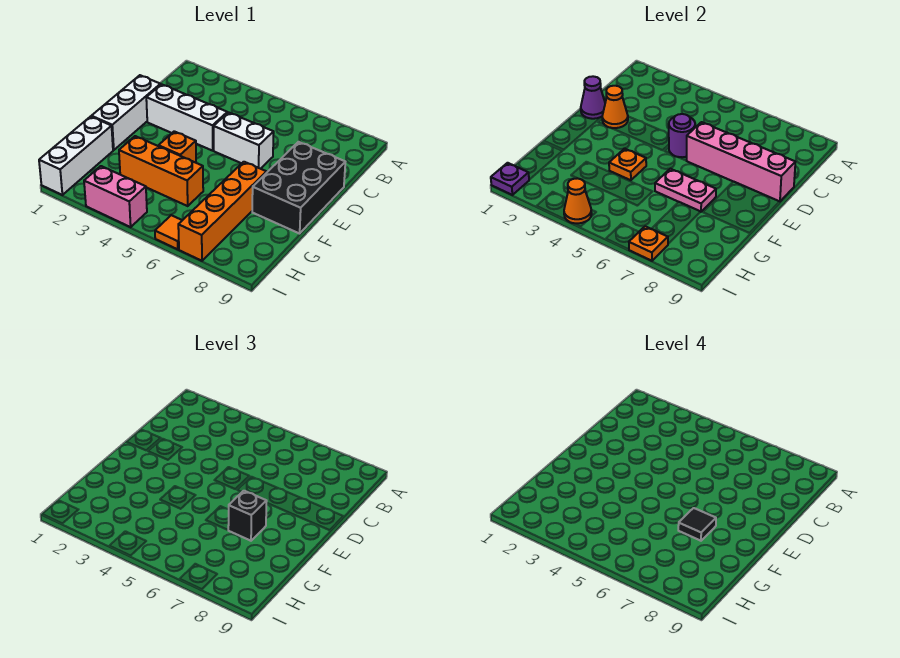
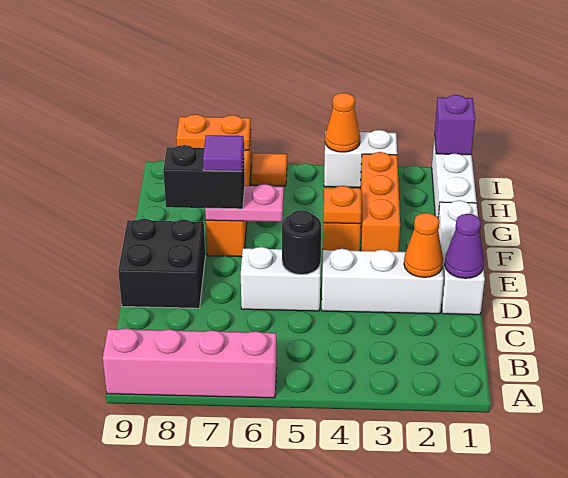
purple 1x1 round brick [669,114,695,157] -> black 1x1 round brick [282,210,321,275]
pink 1x4 brick [687,122,795,202] -> pink 1x4 brick moved to [103,328,277,398]
black 2x3 brick [252,142,345,234] -> black 2x2 brick [118,219,205,308]
black 1x1 brick [228,491,267,541] -> black 1x2 brick [163,145,245,209]
black 1x1 tile [678,508,716,541] -> purple 1x1 tile [203,135,244,171]
orange 1x3 brick [119,136,203,206] -> orange 1x3 brick turned to [360,152,400,252]
purple 1x1 plate [491,163,529,195] -> purple 1x1 brick [435,95,475,155]
pink 1x2 brick [84,166,147,227] -> white 1x2 brick [324,130,397,187]
orange 1x1 plate [629,226,668,261] -> orange 1x2 plate [176,114,251,150]

